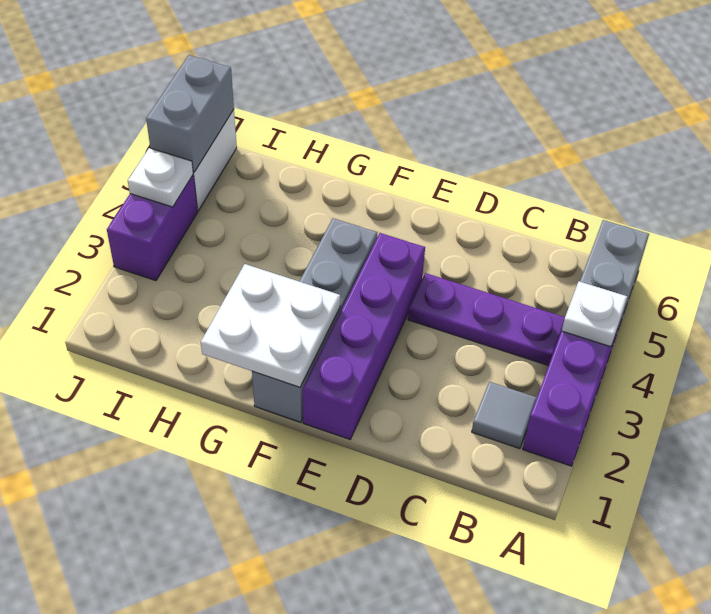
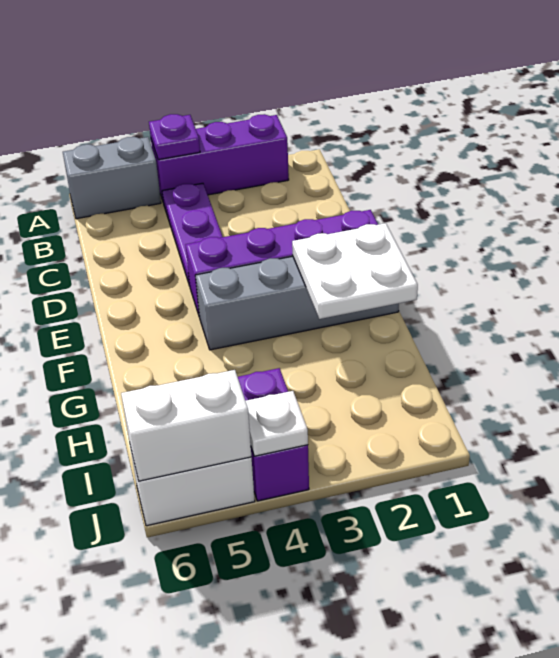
white 1x1 plate [562,281,627,347] -> purple 1x1 plate [149,114,200,160]
grey 1x1 tile [472,382,537,449] -> none
purple 1x2 brick [107,176,197,281] -> purple 1x2 brick turned to [238,368,309,501]
grey 1x2 brick [146,55,234,172] -> white 1x2 brick [121,370,251,481]

